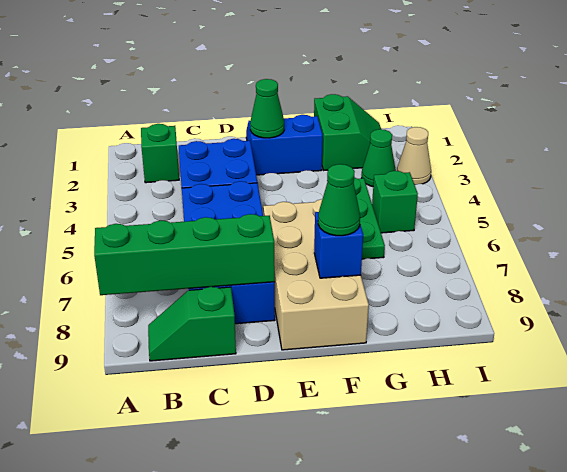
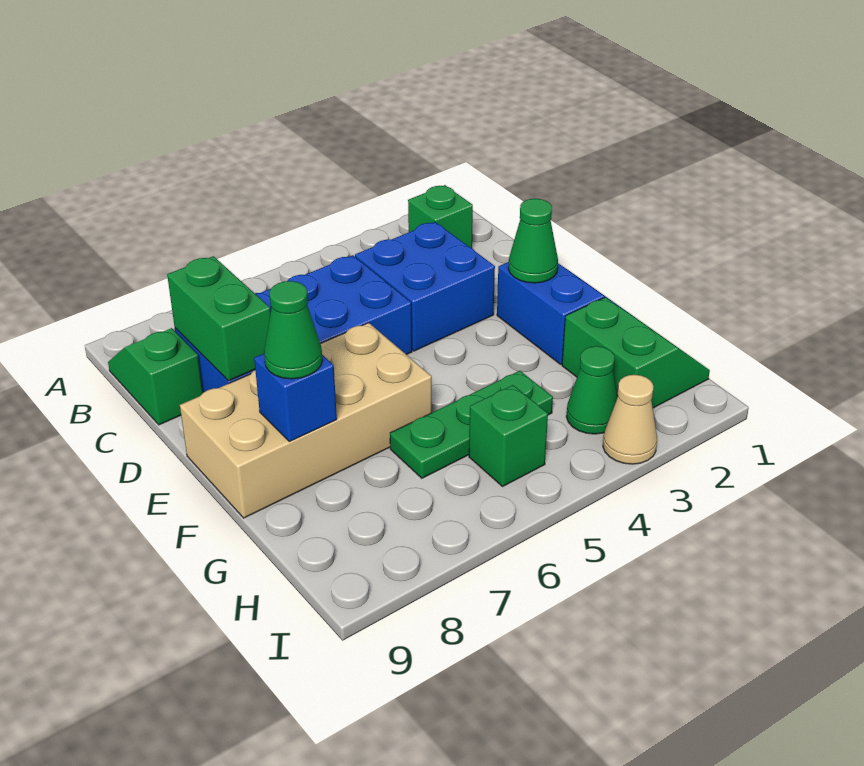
green 1x4 brick [94,214,275,295] -> green 1x2 brick [167,256,271,381]
green 2x2 slope [314,94,381,170] -> green 2x2 slope turned to [562,298,710,408]

